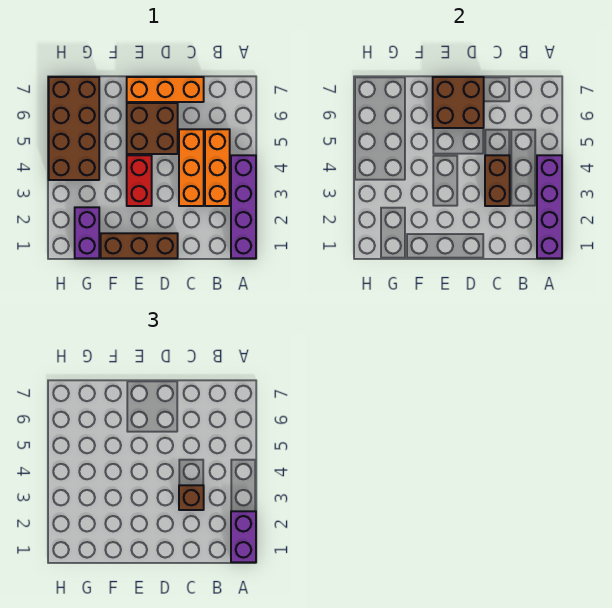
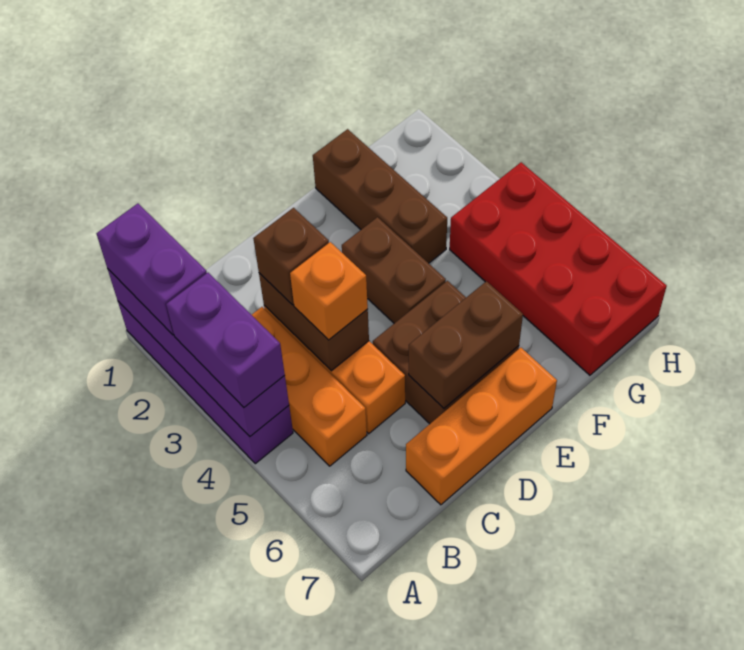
none -> orange 1x1 brick [290,242,368,340]
brown 1x3 brick [101,233,178,258] -> brown 1x3 brick turned to [313,129,447,263]
brown 2x2 brick [433,77,484,128] -> brown 1x2 brick [409,281,523,408]
red 1x2 brick [127,155,152,206] -> brown 1x2 brick [342,217,446,323]
purple 1x2 brick [75,207,99,258] -> purple 1x2 brick moved to [166,273,285,407]
brown 2x4 brick [49,77,99,180] -> red 2x4 brick [450,162,667,375]

